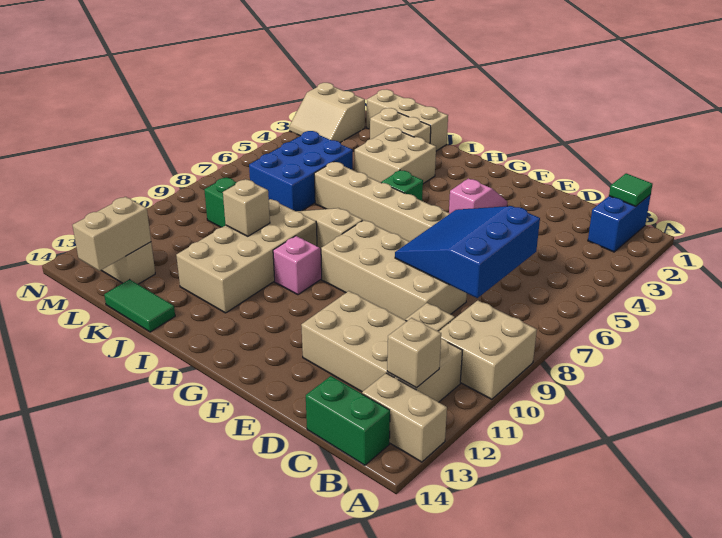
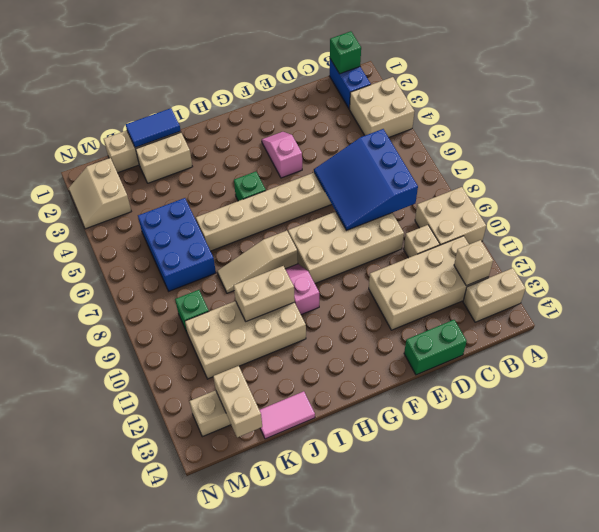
green 1x1 tile [609,173,653,206] -> green 1x1 brick [330,31,361,74]
green 1x2 brick [306,376,390,465] -> green 1x2 brick moved to [404,320,467,375]
tan 2x2 brick [355,128,436,184] -> tan 2x2 brick moved to [350,77,415,137]
tan 2x4 brick [176,199,317,313] -> tan 2x4 brick turned to [185,301,306,379]
none -> blue 1x2 tile [126,108,181,148]
tan 1x1 brick [223,179,270,236] -> tan 1x2 brick [234,266,295,321]
green 1x2 tile [104,280,175,332] -> pink 1x2 tile [260,391,315,439]
tan 2x2 slope [289,83,365,142] -> tan 2x2 slope turned to [68,158,131,229]

